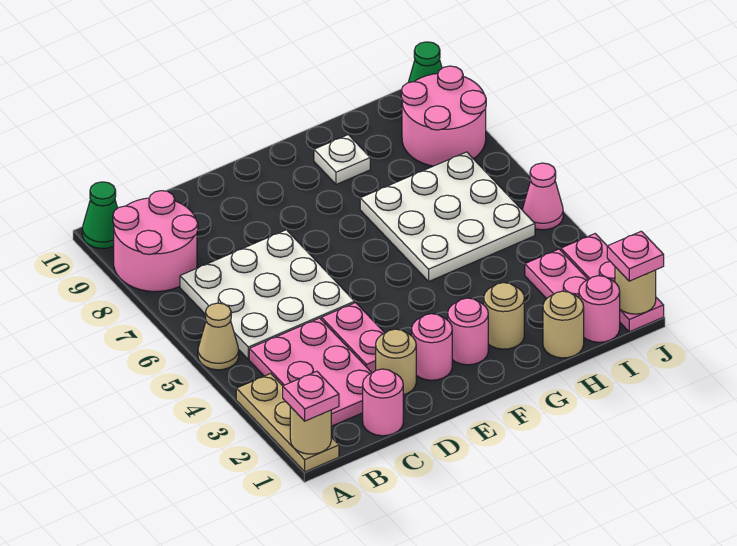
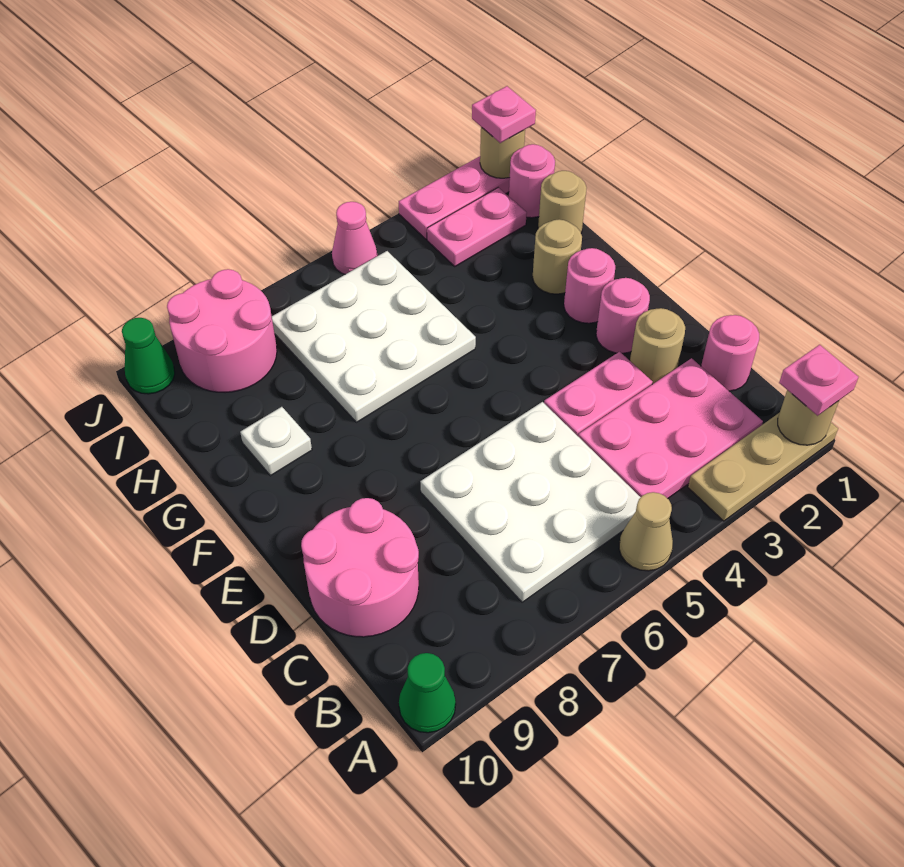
pink 2x2 round brick [113,191,198,292] -> pink 2x2 round brick moved to [301,498,419,637]

